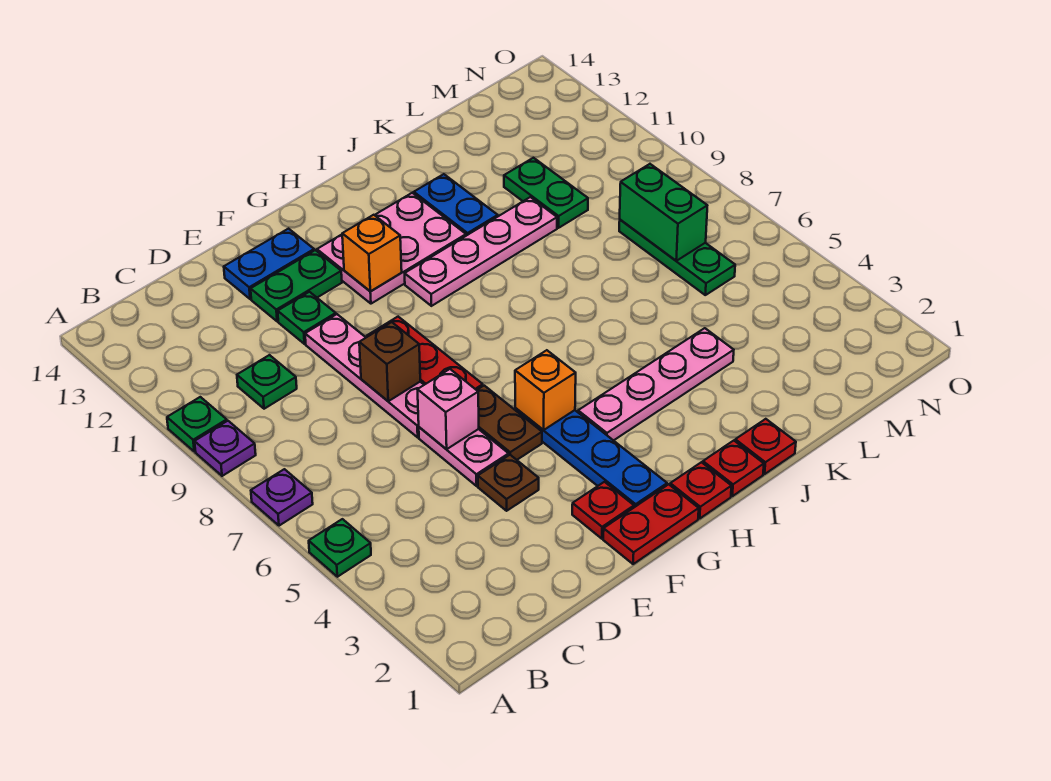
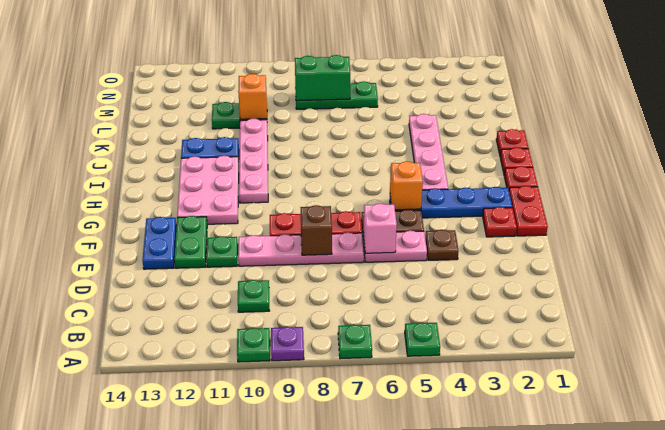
purple 1x1 plate [251,469,313,526] -> green 1x1 plate [338,325,372,359]
orange 1x1 brick [342,215,402,292] -> orange 1x1 brick moved to [238,74,267,119]

